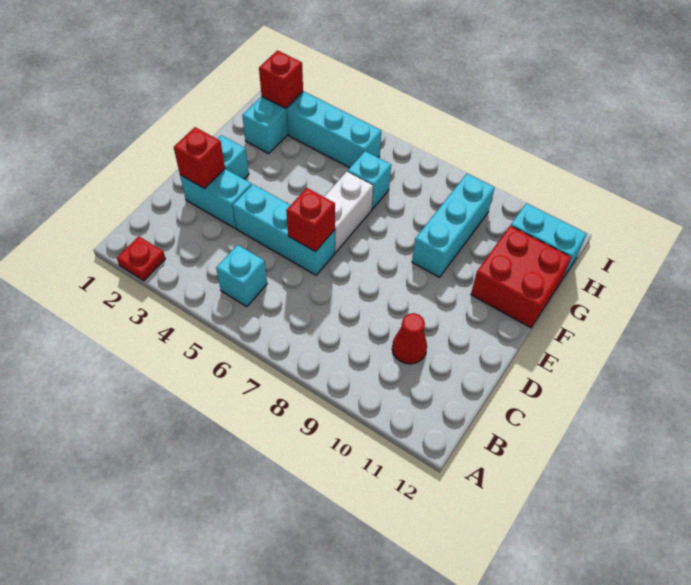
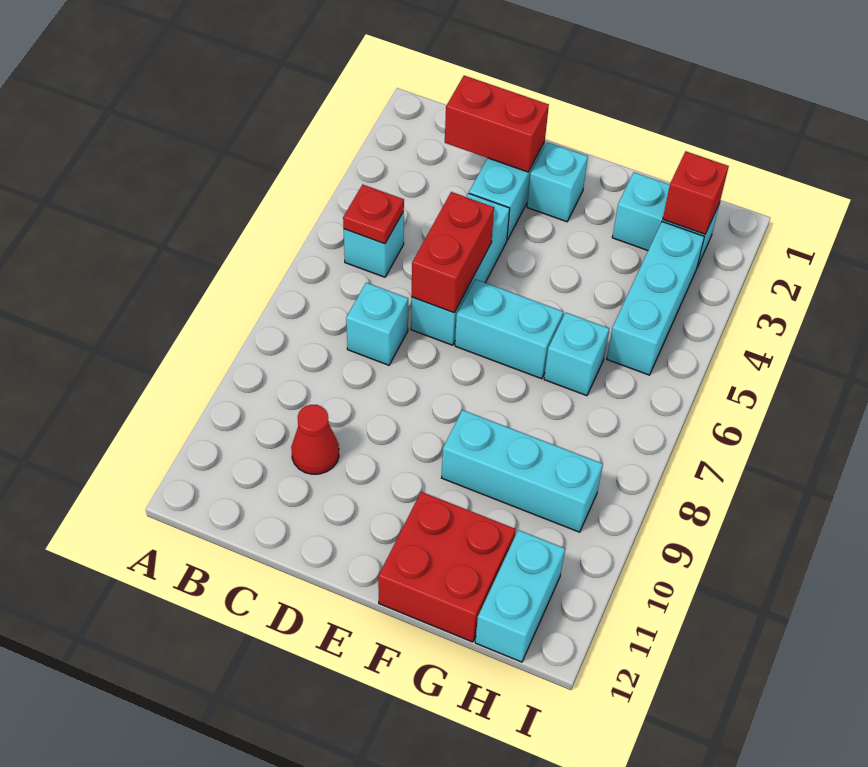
red 1x1 plate [117,236,165,281] -> red 1x1 plate moved to [343,184,404,244]
none -> cyan 1x1 brick [346,283,408,365]
red 1x1 brick [174,127,225,188] -> red 1x2 brick [445,76,549,172]
red 1x1 brick [286,188,335,252] -> red 1x2 brick [412,192,494,313]
white 1x2 brick [324,172,373,252] -> cyan 1x2 brick [455,279,563,379]

